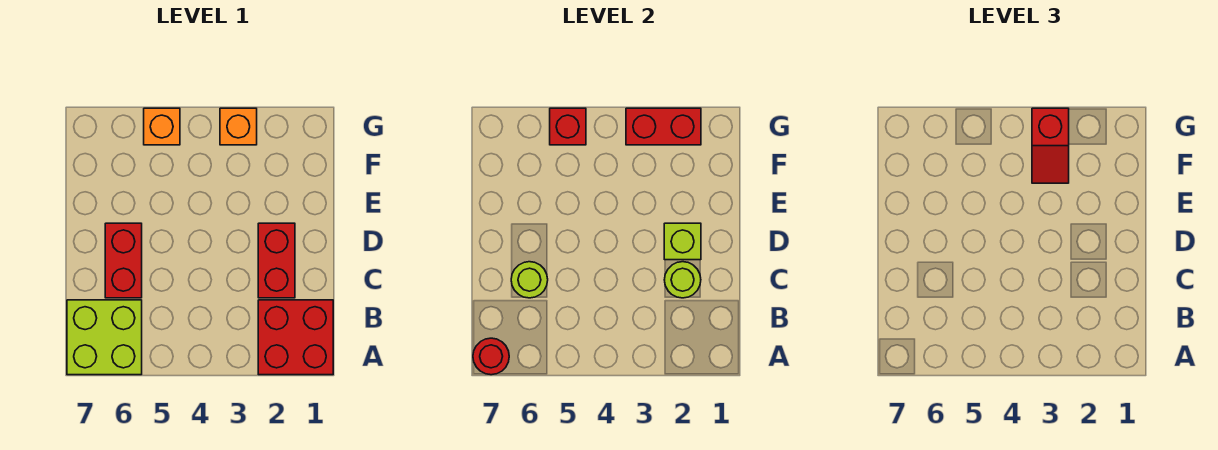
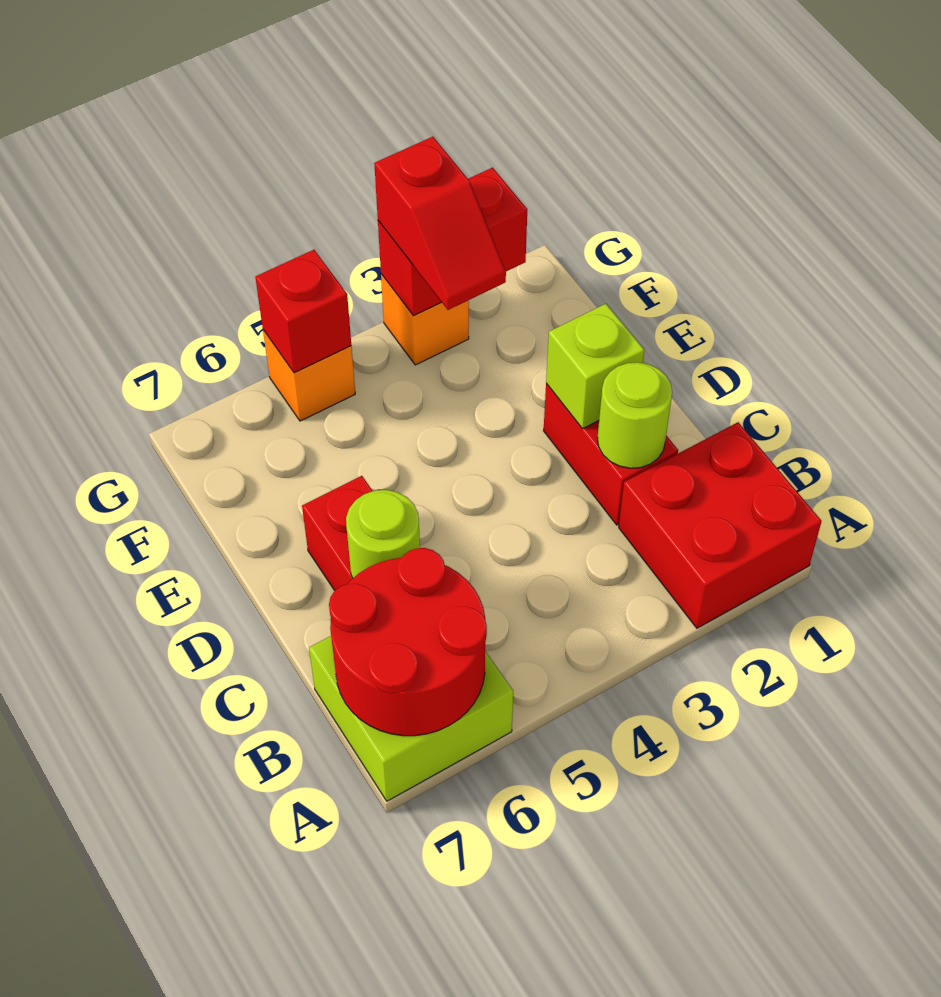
red 1x1 round brick [473,338,509,375] -> red 2x2 round brick [329,548,487,736]

